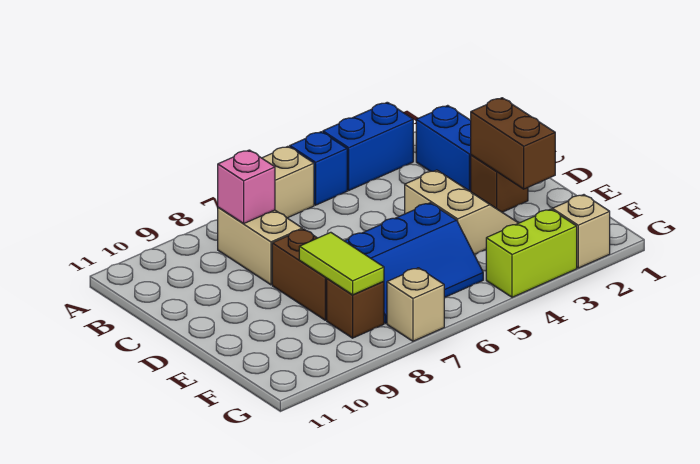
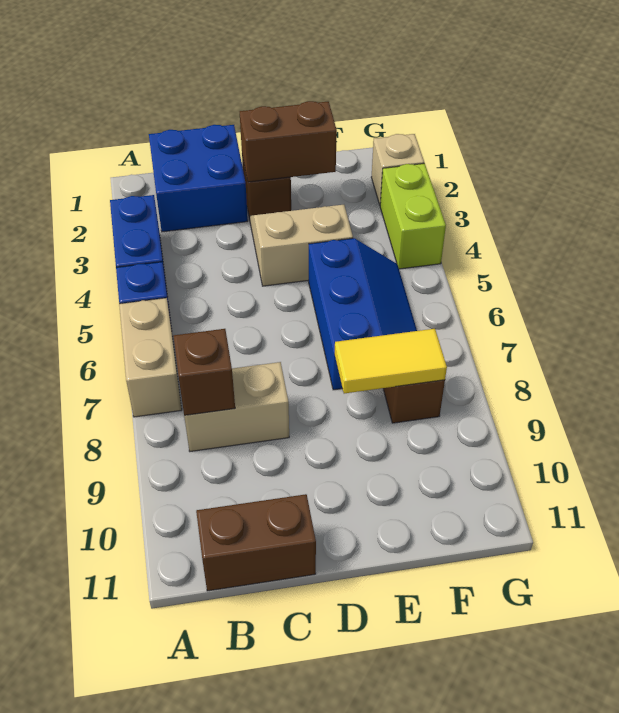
blue 1x2 brick [416,105,471,192] -> blue 2x2 brick [149,125,248,232]
pink 1x1 brick [218,150,275,223] -> brown 1x1 brick [174,329,235,416]
brown 1x2 brick [272,229,327,320] -> brown 1x2 brick moved to [196,494,316,591]
lime 1x2 tile [299,232,384,295] -> yellow 1x2 tile [335,329,447,394]
tan 1x1 brick [387,268,444,341] -> none

